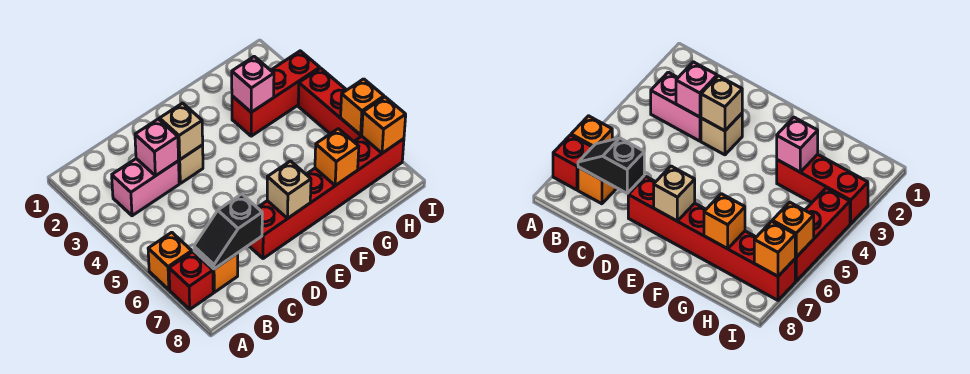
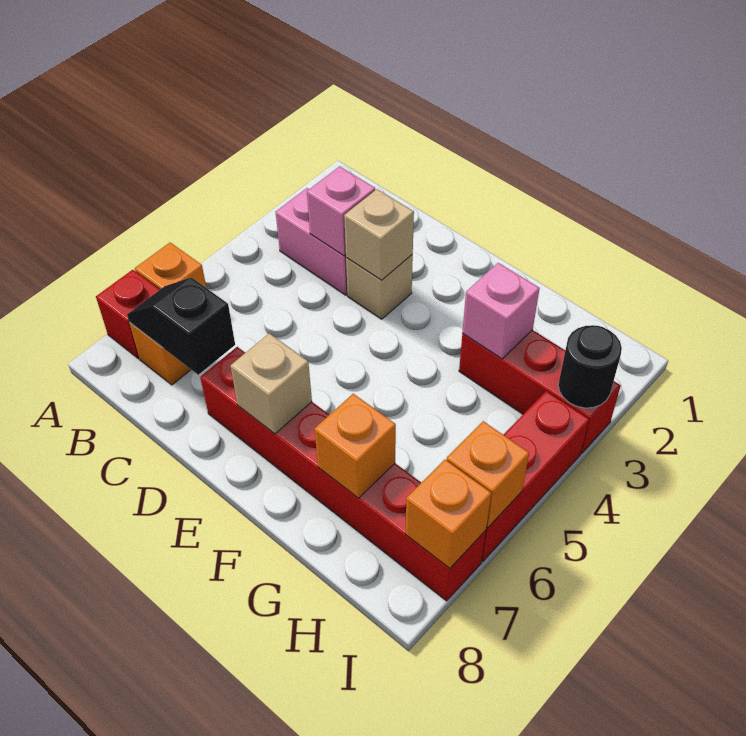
none -> black 1x1 round brick [558,325,622,408]

